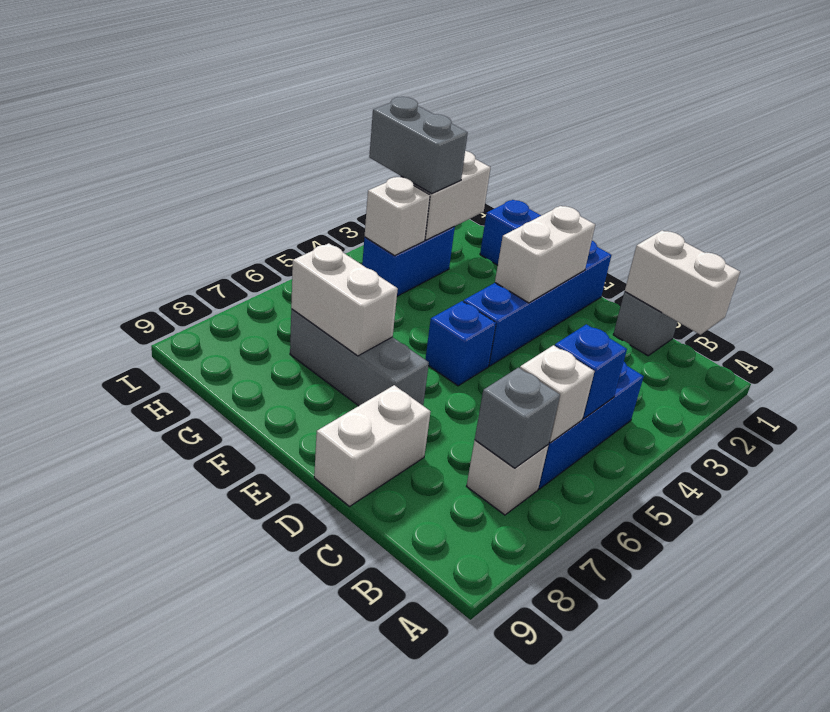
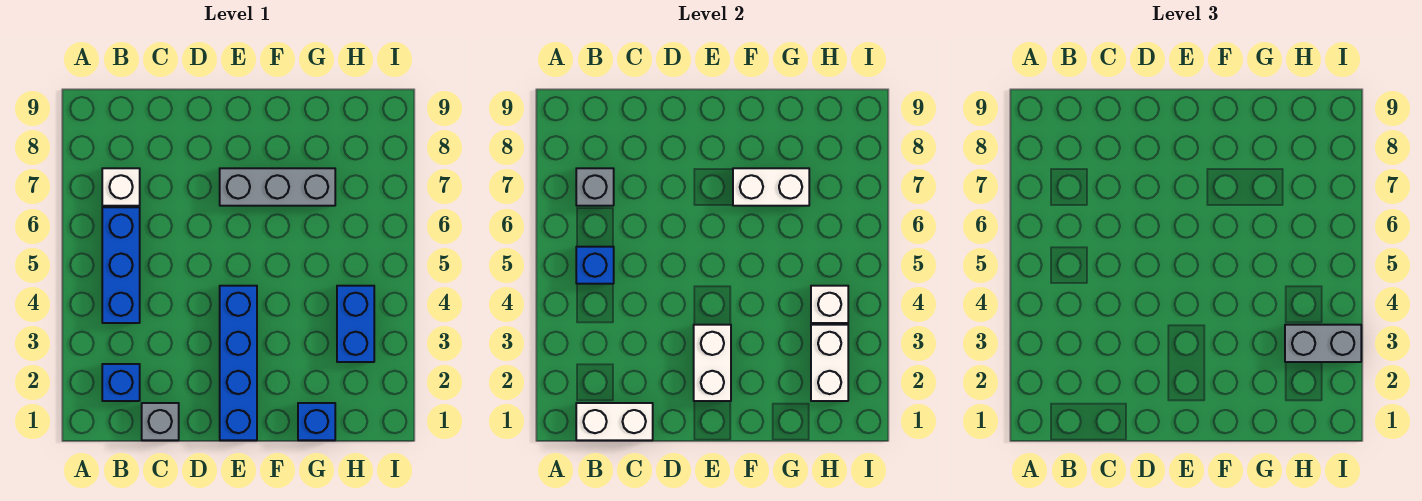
white 1x1 brick [520,345,594,443] -> none
white 1x2 brick [314,385,431,506] -> none
blue 1x1 brick [425,301,496,386] -> blue 1x1 brick moved to [102,364,140,401]

